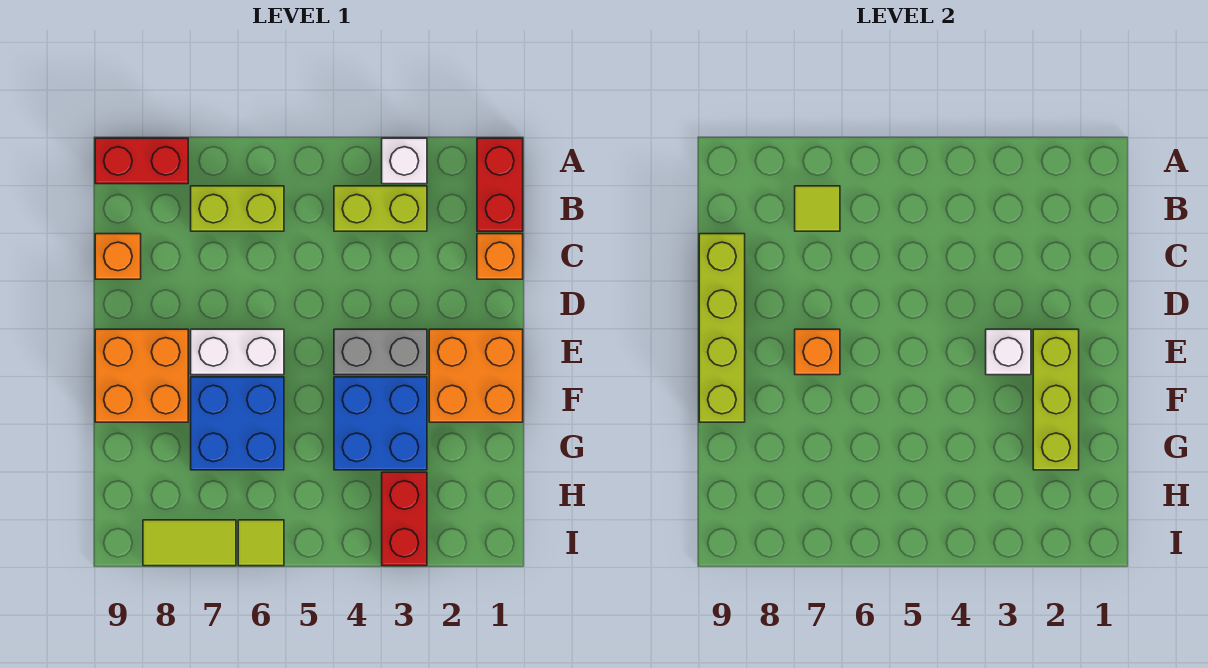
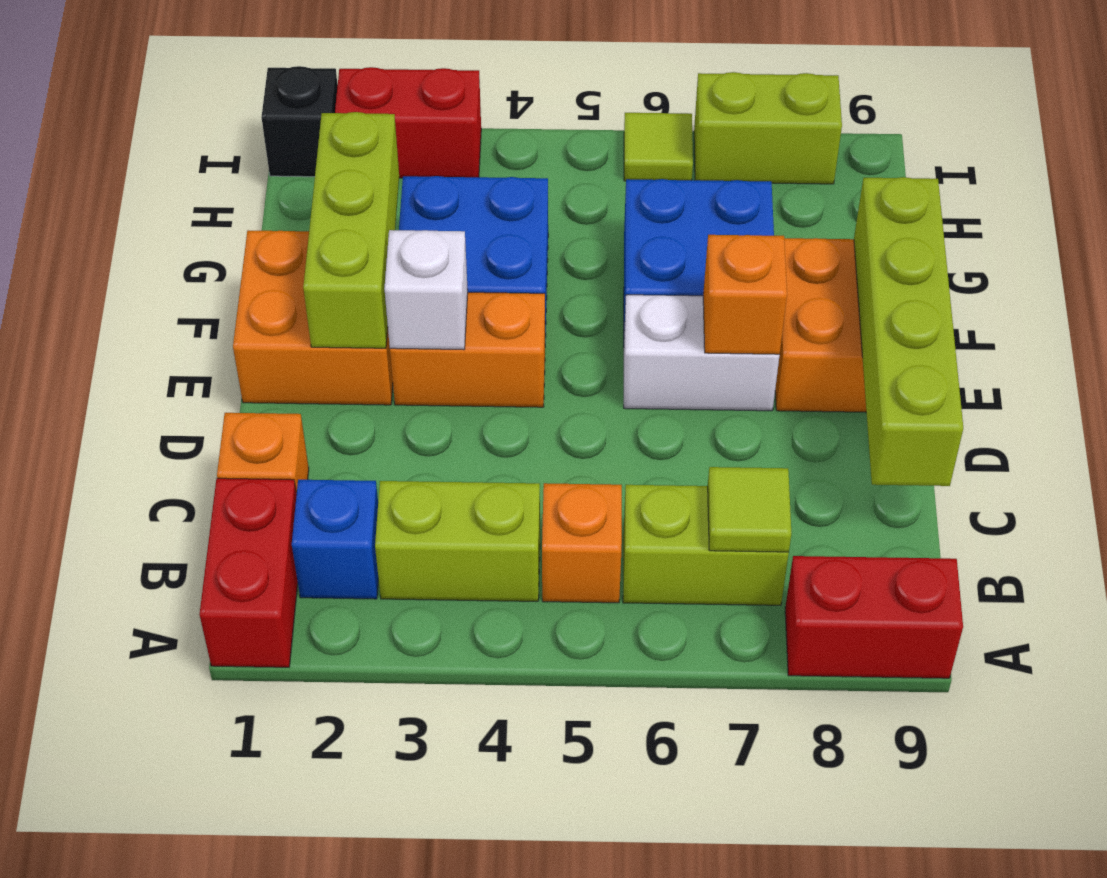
white 1x1 brick [382,138,427,184] -> none
none -> blue 1x1 brick [292,480,378,599]
orange 1x1 brick [95,234,141,279] -> orange 1x1 brick moved to [542,483,622,603]
grey 1x2 brick [334,329,427,375] -> orange 1x2 brick [390,292,545,407]
red 1x2 brick [382,472,427,566] -> red 1x2 brick turned to [335,67,481,178]
none -> black 1x1 brick [262,66,338,177]
lime 1x2 tile [143,520,236,566] -> lime 1x2 brick [694,72,842,184]

